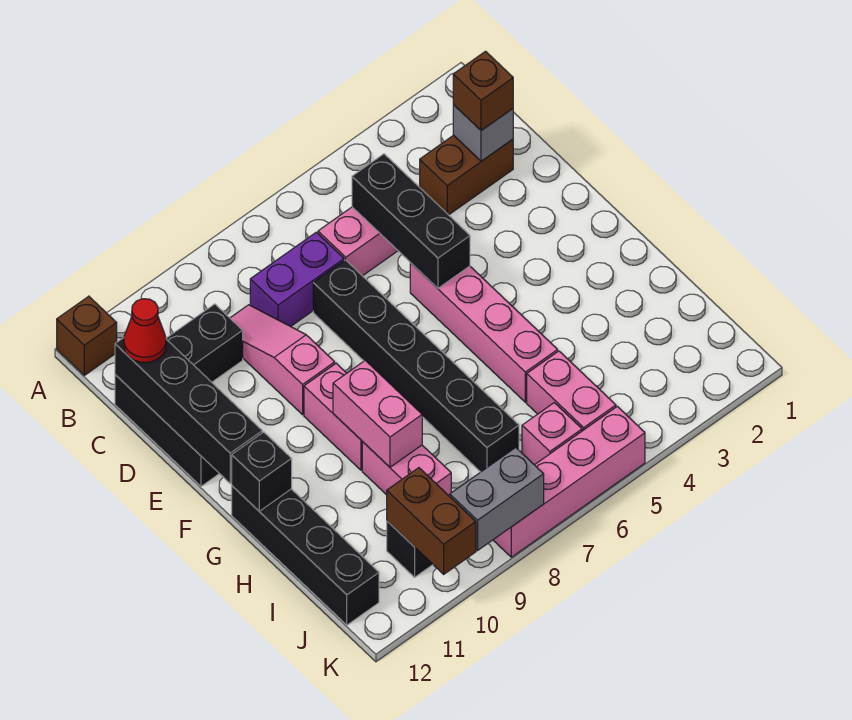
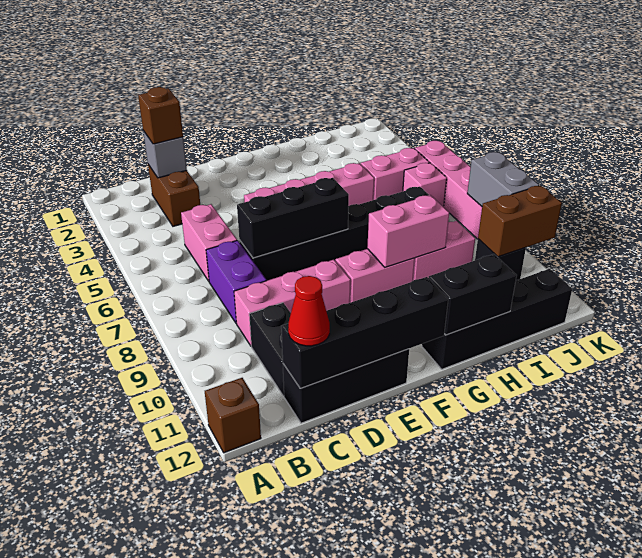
black 1x3 brick [352,154,470,288] -> black 1x3 brick moved to [237,178,349,258]
pink 1x3 slope [230,305,335,415] -> pink 1x3 brick [234,260,351,346]
black 1x1 brick [232,432,292,511] -> black 1x2 brick [429,254,517,335]

